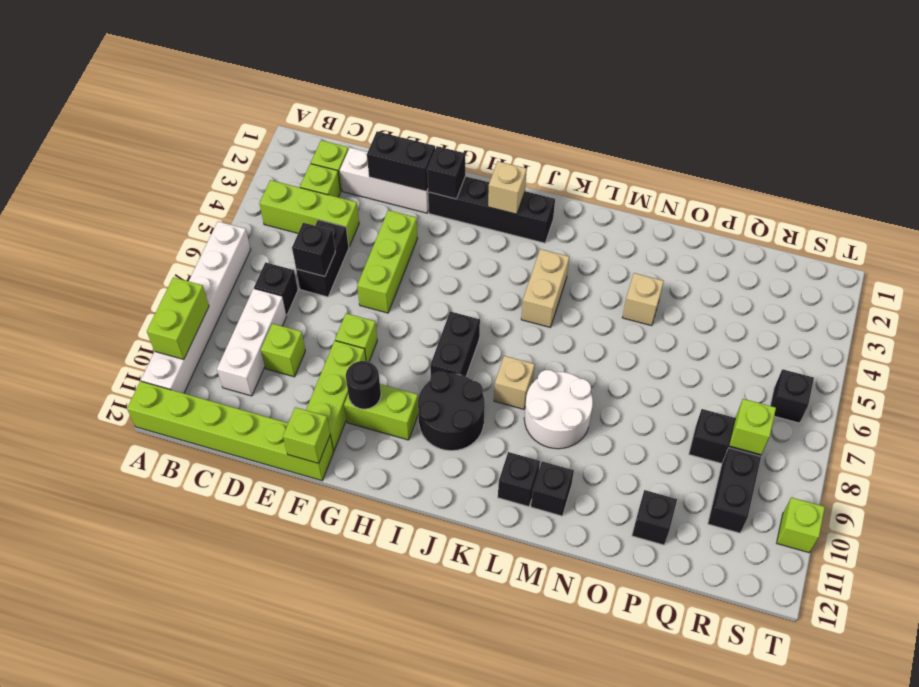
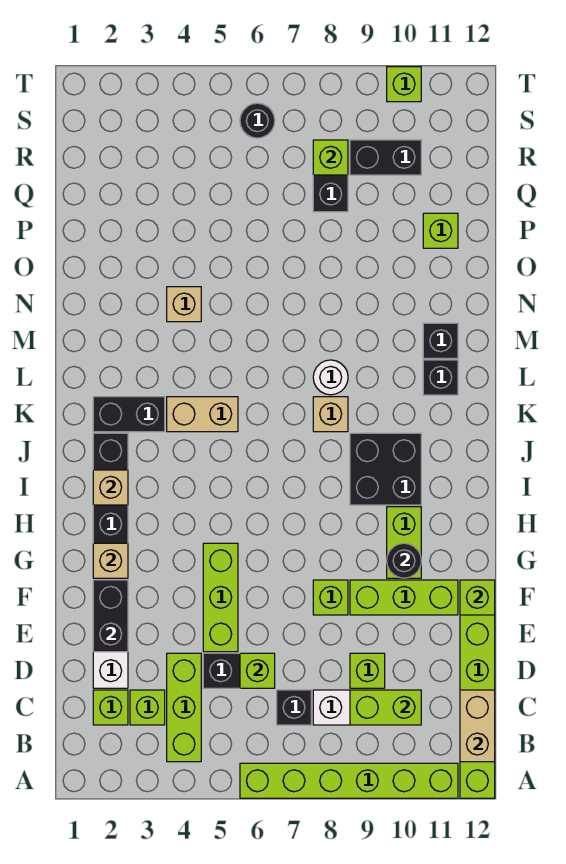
white 1x6 brick [141,222,251,393] -> lime 1x6 brick [240,763,458,798]
lime 1x2 brick [147,277,209,360] -> lime 1x2 brick moved to [350,690,421,725]
none -> tan 1x2 brick [460,690,495,762]
black 1x1 brick [292,223,335,277] -> lime 1x1 brick [240,653,275,688]
lime 1x3 brick [357,210,418,313] -> lime 1x3 brick turned to [203,543,238,652]
black 1x1 brick [427,146,465,199] -> tan 1x1 brick [93,543,128,578]
black 1x2 brick [430,311,480,376] -> black 1x2 brick moved to [93,397,165,432]
black 2x2 round brick [418,372,485,451] -> black 2x2 brick [350,433,421,505]
white 2x2 round brick [524,370,593,449] -> white 1x1 round brick [313,360,348,395]
black 1x1 brick [632,490,677,545] -> lime 1x1 brick [423,213,458,248]
black 1x1 brick [770,369,814,423] -> black 1x1 round brick [240,103,275,138]

